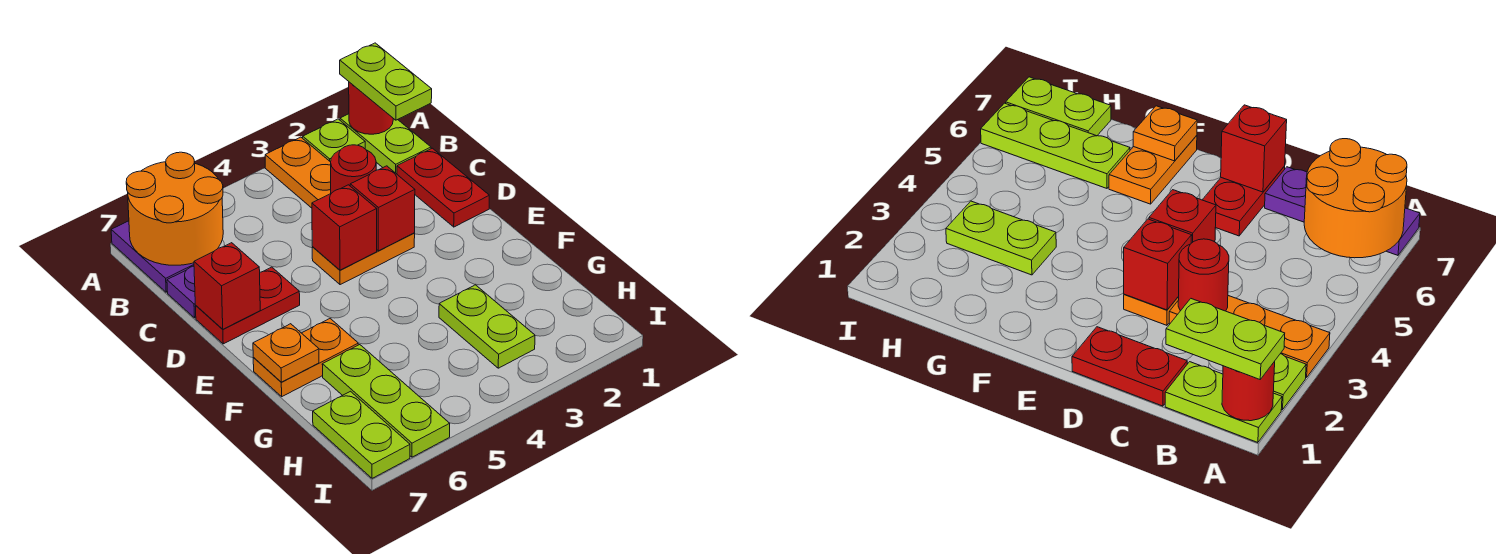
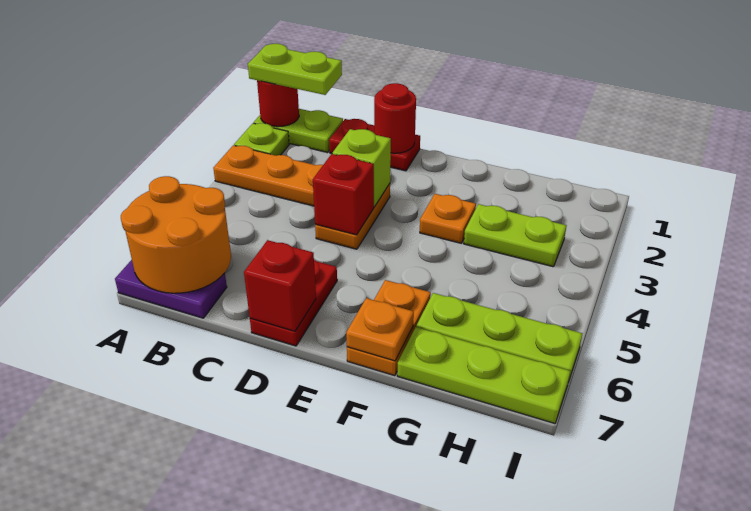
red 1x1 round brick [331,145,376,193] -> red 1x1 round brick moved to [374,83,416,153]
purple 1x1 plate [167,266,196,318] -> none
red 1x1 brick [350,166,415,251] -> lime 1x1 brick [332,129,391,207]
none -> orange 1x1 plate [420,194,476,243]
lime 1x2 plate [313,391,410,478] -> lime 1x3 plate [397,327,570,424]

